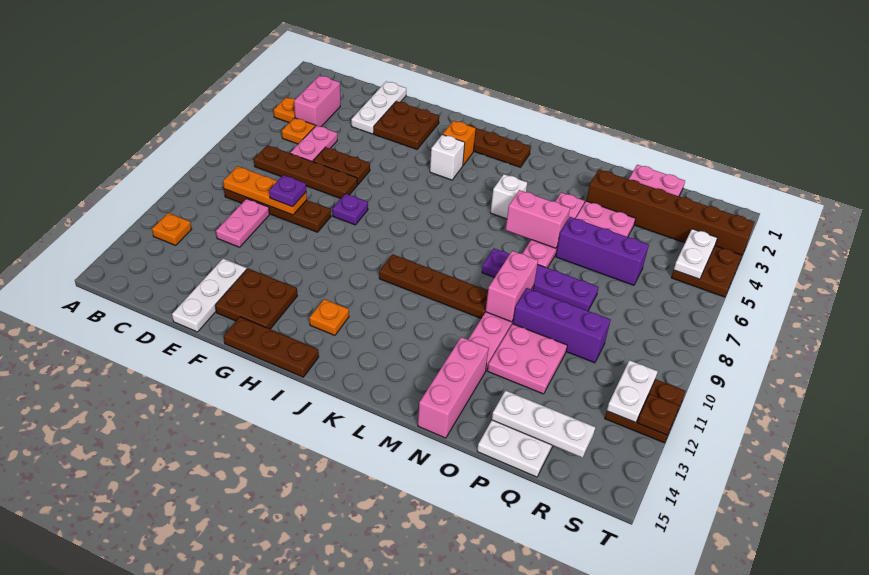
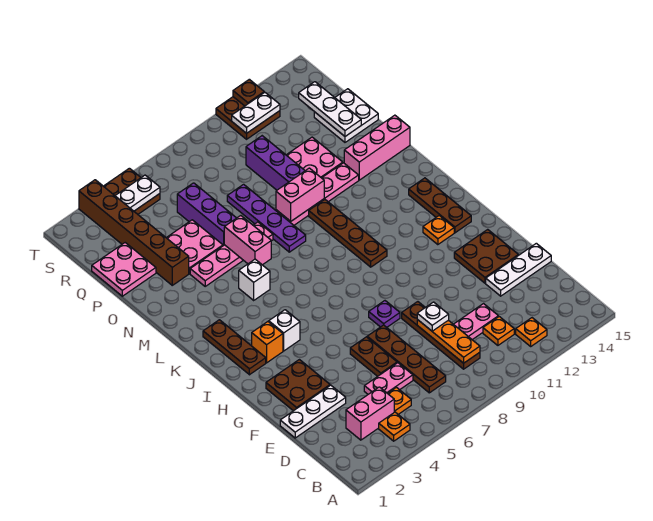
none -> orange 1x1 plate [483,317,514,345]
purple 1x1 plate [269,175,306,207] -> white 1x1 plate [417,302,449,331]
brown 1x3 plate [224,317,319,377] -> brown 1x3 plate moved to [409,178,471,233]

